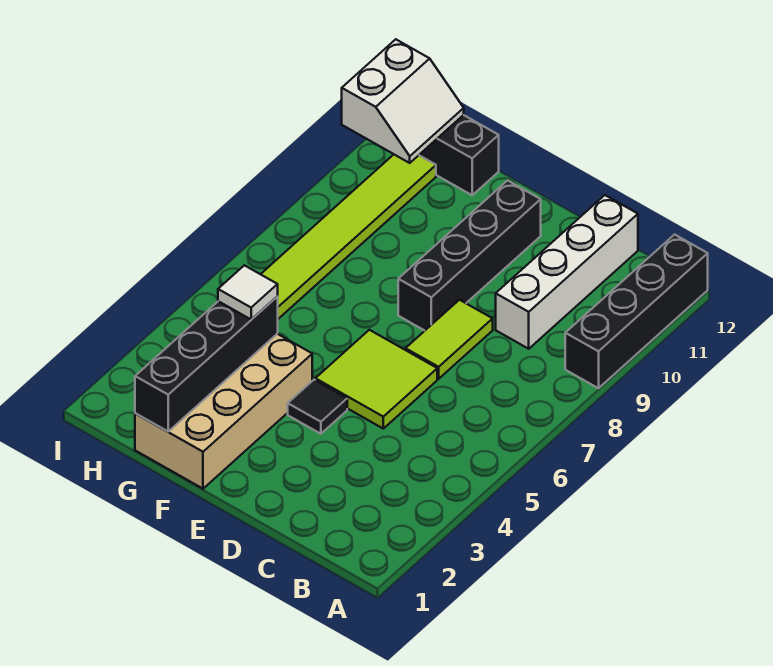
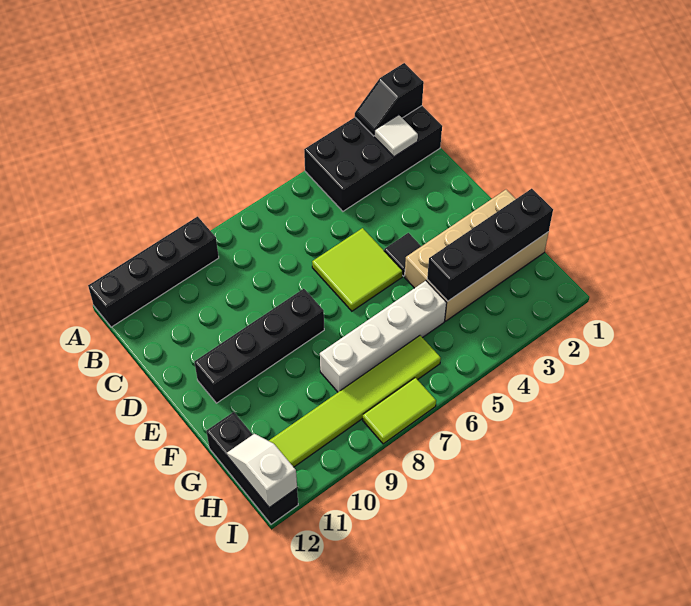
none -> black 2x4 brick [304,106,442,211]
none -> black 1x2 slope [355,63,424,136]
white 1x4 brick [496,195,638,349] -> white 1x4 brick moved to [320,281,446,392]
lime 1x2 tile [406,300,493,379] -> lime 1x2 tile moved to [363,378,436,444]
white 1x1 tile [218,265,278,320] -> white 1x1 tile moved to [375,115,418,157]
white 2x2 slope [342,39,464,163] -> white 1x2 slope [227,434,297,508]

